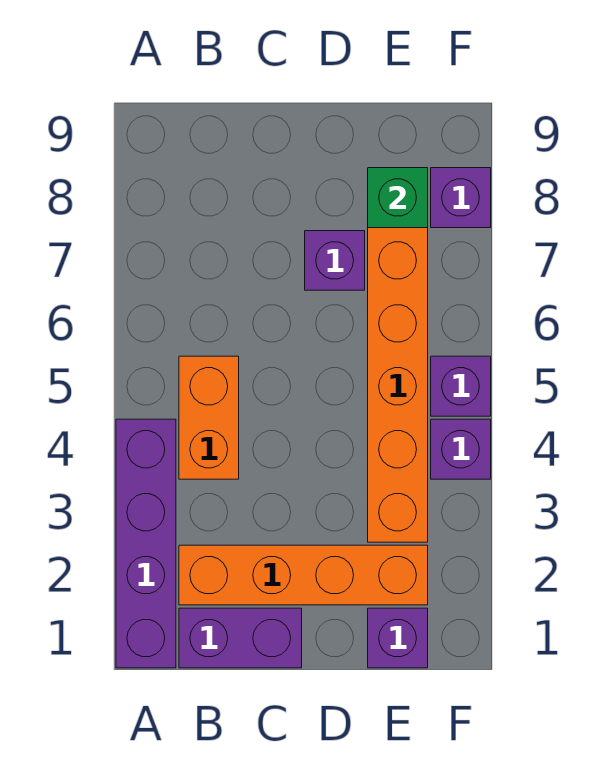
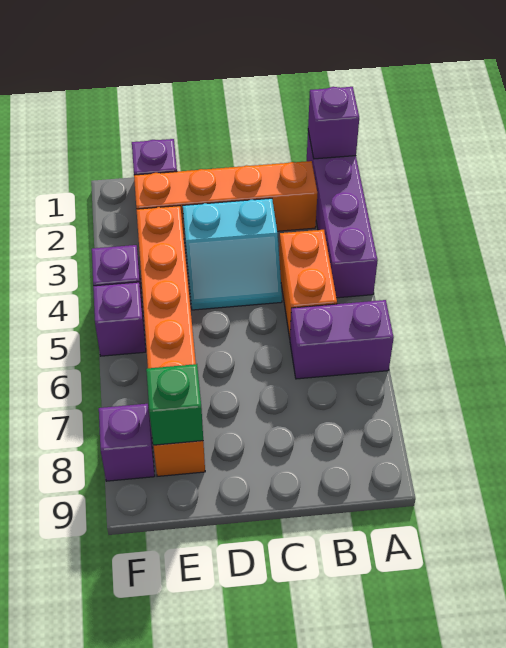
purple 1x2 brick [179,608,302,668] -> purple 1x2 brick moved to [290,300,394,379]
none -> cyan 2x2 slope [183,198,282,310]
purple 1x1 brick [305,231,365,290] -> purple 1x1 brick moved to [308,87,359,159]

